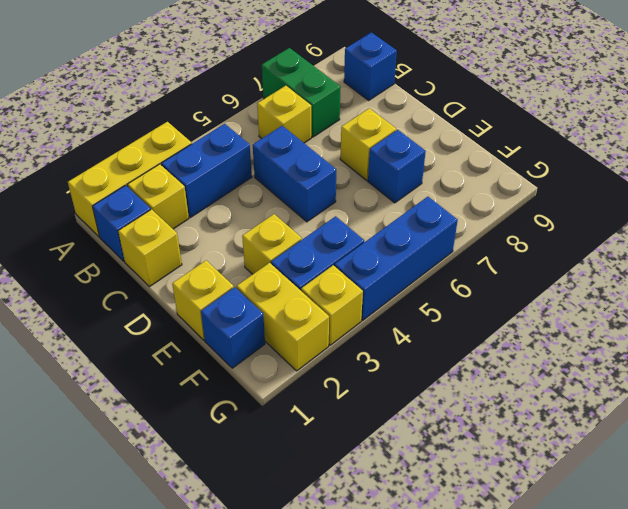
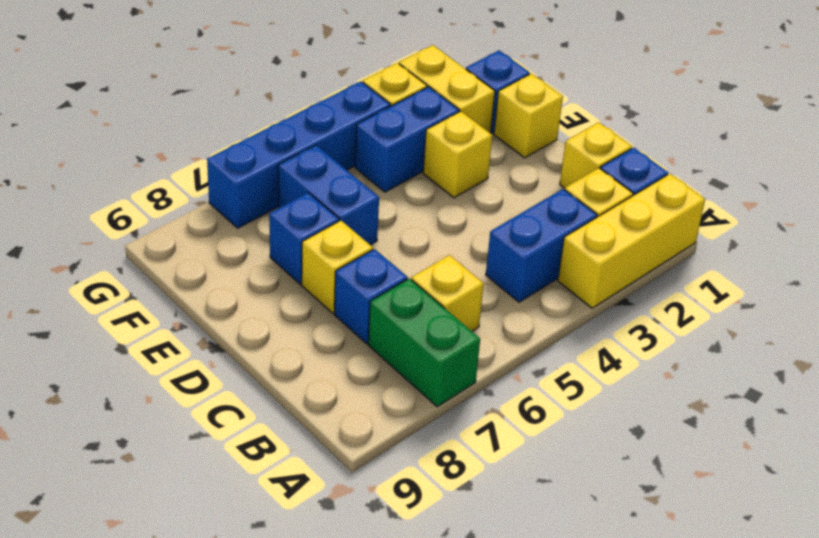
blue 1x1 brick [344,32,397,100] -> blue 1x1 brick moved to [335,249,408,343]
blue 1x2 brick [253,126,336,222] -> blue 1x2 brick moved to [278,145,379,245]
blue 1x3 brick [335,197,458,320] -> blue 1x4 brick [207,81,391,228]

